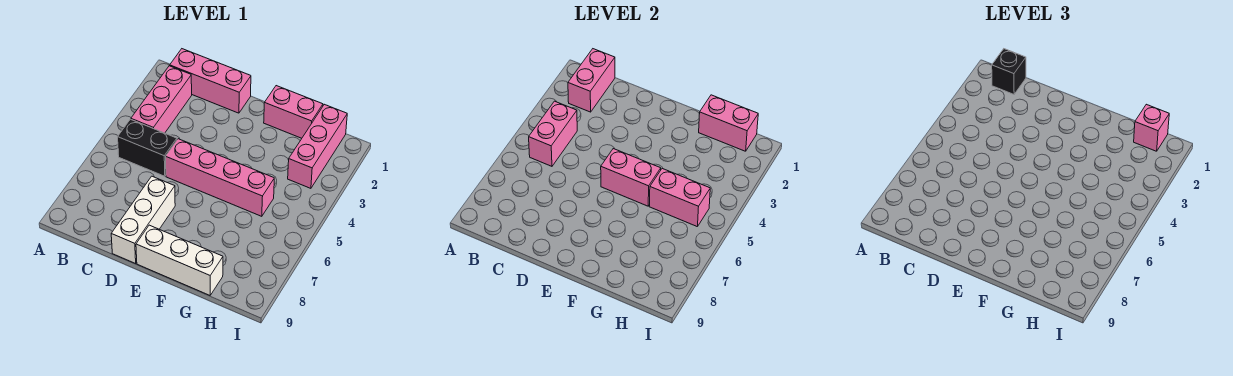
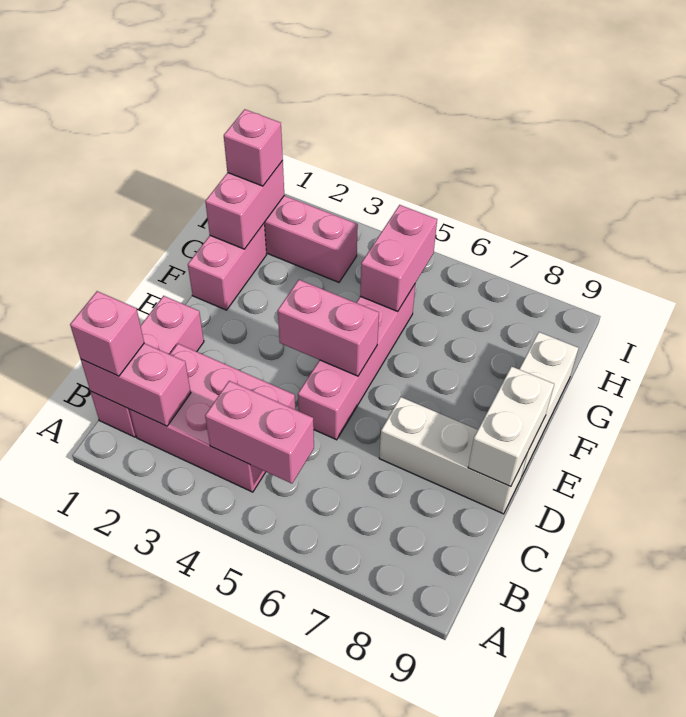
black 1x1 brick [992,49,1026,94] -> pink 1x1 brick [70,291,144,376]
pink 1x3 brick [131,66,192,133] -> pink 2x3 brick [130,344,295,492]
black 1x2 brick [118,119,177,176] -> none
none -> white 1x2 brick [468,366,554,487]
pink 1x2 brick [601,149,661,206] -> pink 1x2 brick turned to [278,280,379,376]

